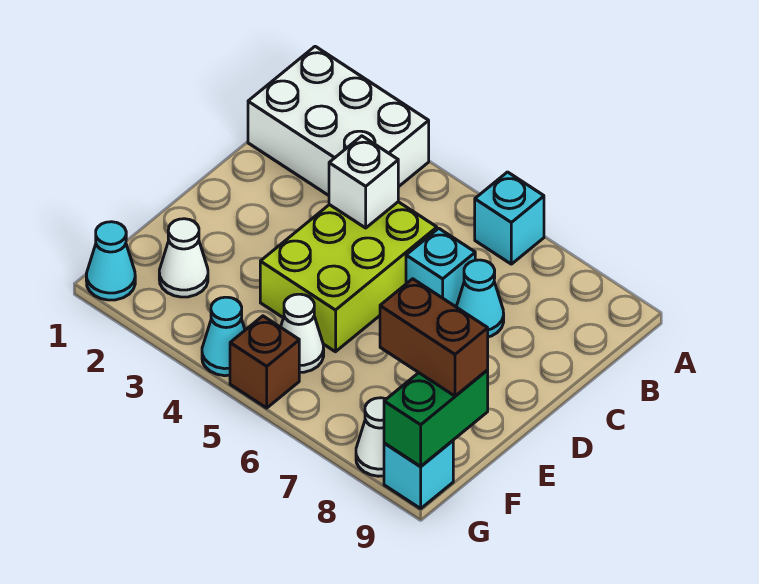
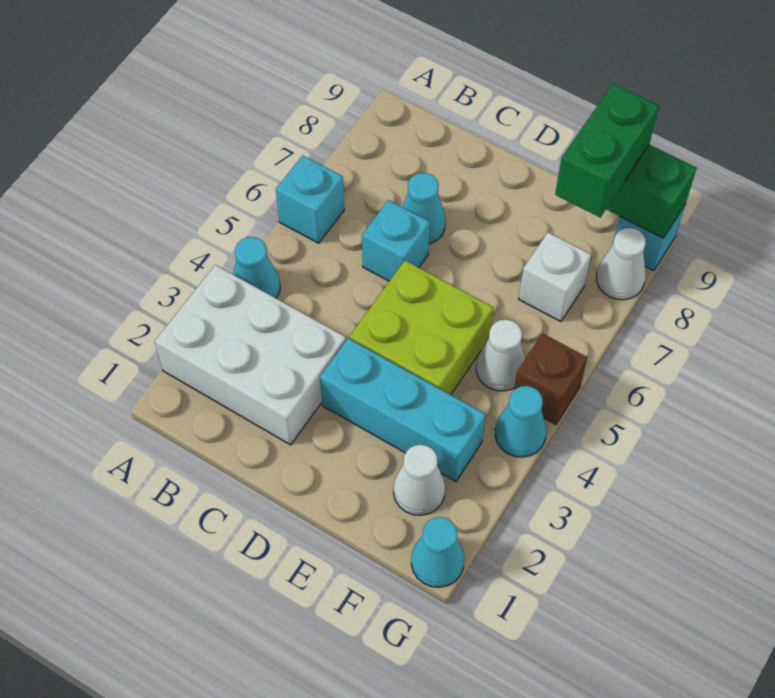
white 2x3 brick [248,46,429,195] -> white 2x3 brick turned to [155,265,346,445]
none -> cyan 1x1 cone [233,237,280,298]
lime 2x3 brick [260,202,437,352] -> lime 2x2 brick [349,261,493,395]
white 1x1 brick [329,136,398,228] -> white 1x1 brick moved to [519,232,591,322]
none -> cyan 1x3 brick [320,338,486,481]
brown 1x2 brick [380,279,488,396] -> green 1x2 brick [555,84,659,217]

